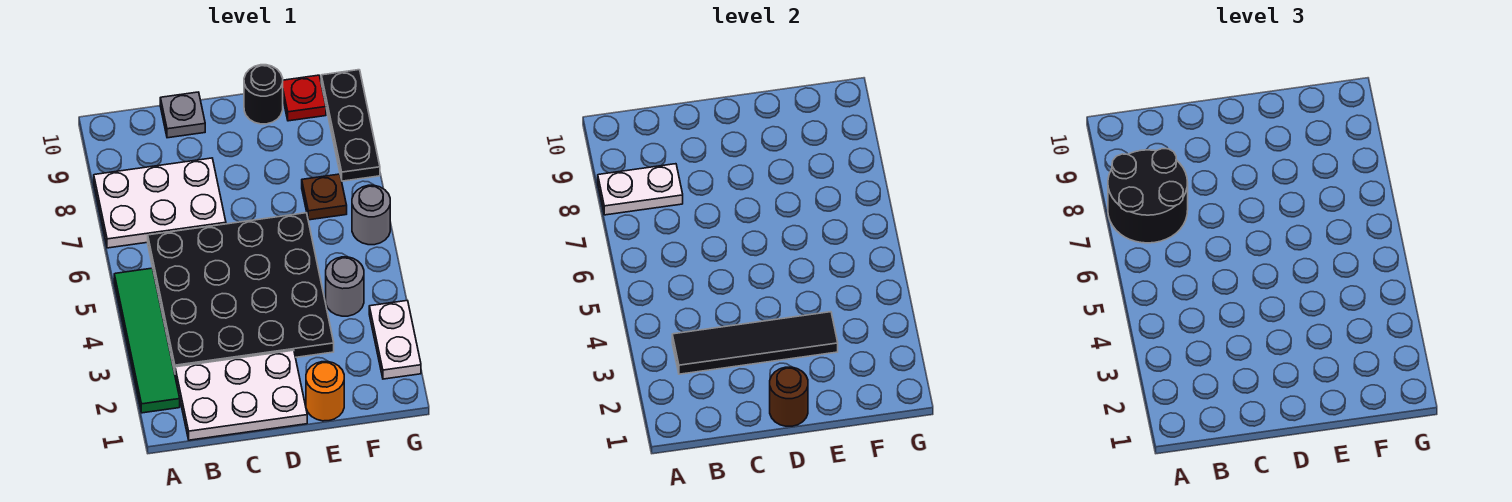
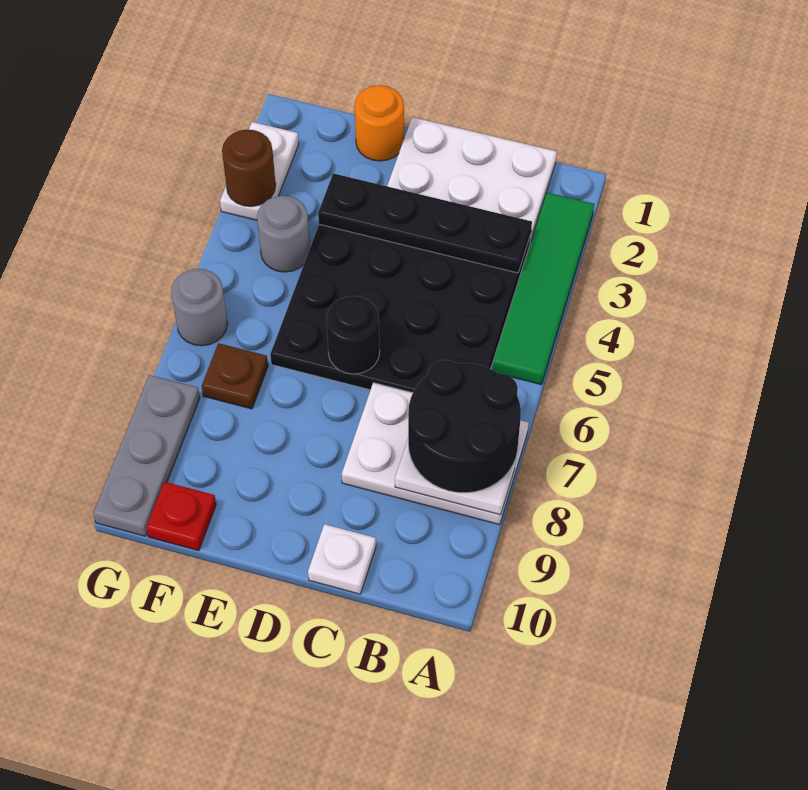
black 1x4 tile [672,312,838,374] -> black 1x4 plate [318,173,532,273]
grey 1x1 plate [160,92,205,138] -> white 1x1 plate [308,524,376,594]
brown 1x1 round brick [770,367,808,426] -> brown 1x1 round brick moved to [222,130,276,206]
black 1x1 round brick [244,65,283,124] -> black 1x1 round brick moved to [326,296,380,374]
black 1x3 plate [321,70,380,181] -> grey 1x3 plate [93,375,200,536]

